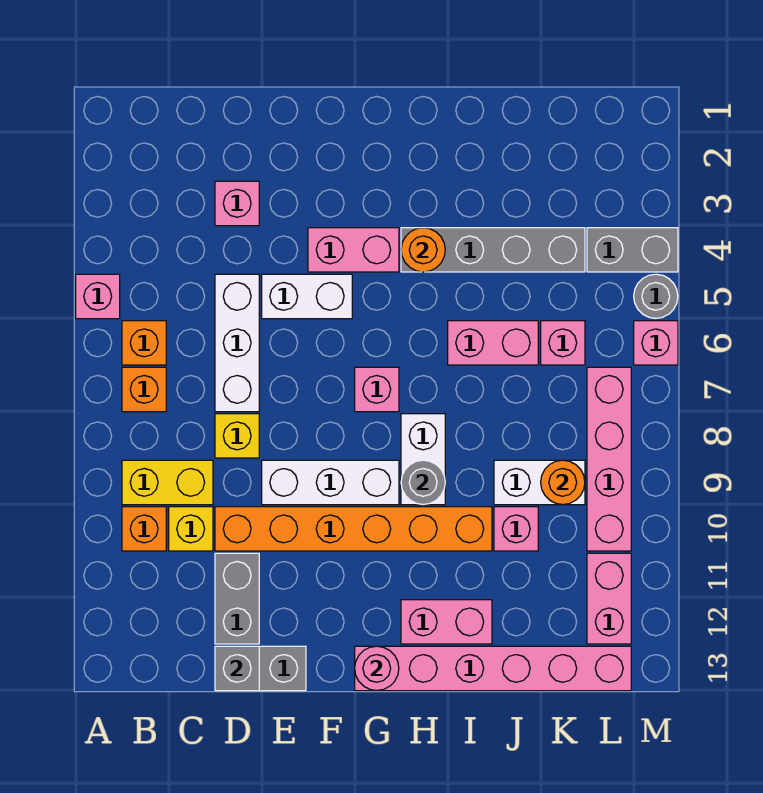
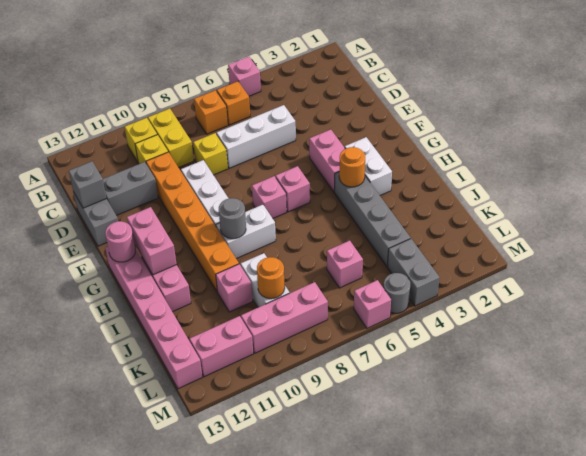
orange 1x1 brick [122,507,166,551] -> yellow 1x1 brick [125,118,157,162]
pink 1x1 brick [215,181,259,226] -> pink 1x1 brick moved to [276,166,310,212]
white 1x2 brick [262,274,352,319] -> white 1x2 brick moved to [345,137,392,195]
pink 1x2 brick [448,321,538,365] -> pink 1x2 brick moved to [127,207,177,275]
pink 1x4 brick [587,367,631,551] -> pink 1x3 brick [241,282,328,353]

